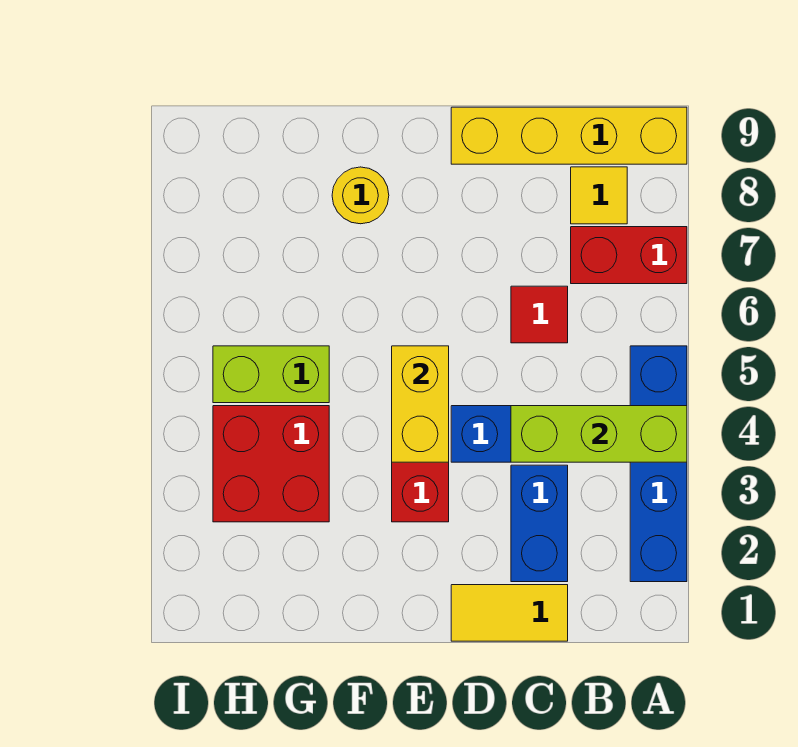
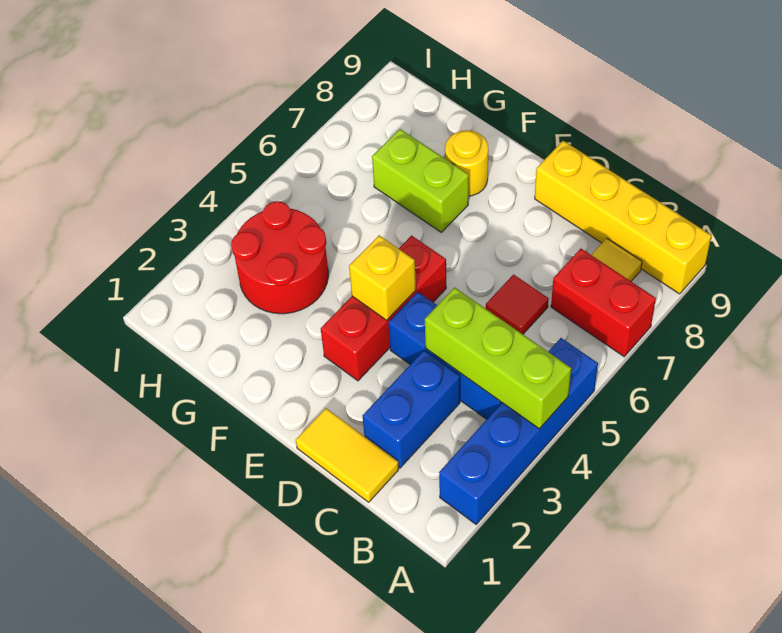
yellow 1x2 brick [392,346,449,462] -> yellow 1x1 brick [349,235,416,320]
red 2x2 brick [213,406,329,522] -> red 2x2 round brick [231,201,328,314]
lime 1x2 brick [213,346,329,403] -> lime 1x2 brick moved to [372,129,469,232]

